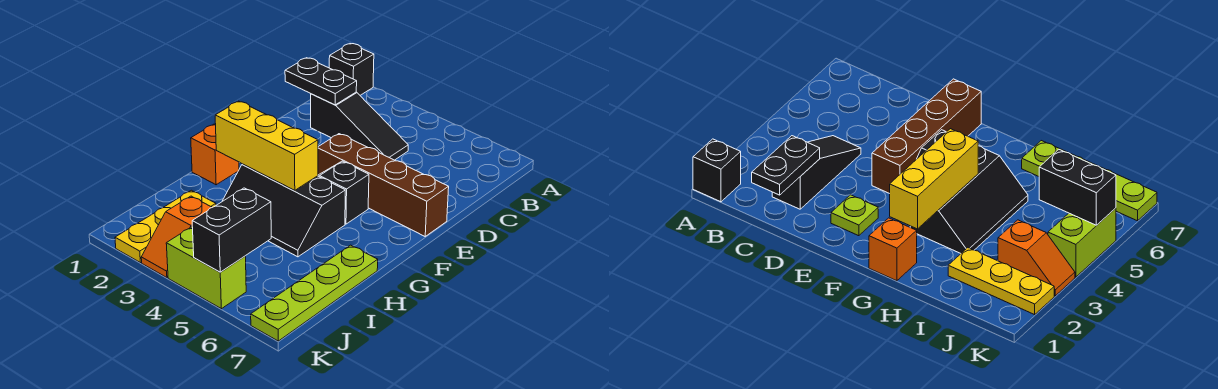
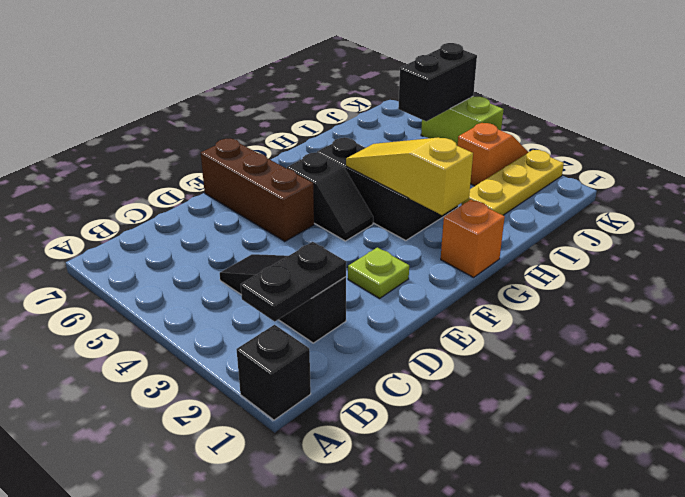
black 1x2 plate [285,58,357,105] -> black 1x2 plate turned to [241,242,346,321]
brown 1x4 brick [318,134,449,236] -> brown 1x3 brick [201,139,314,241]
yellow 1x3 brick [215,101,318,190] -> yellow 1x3 slope [346,137,473,215]
lime 1x4 plate [251,245,378,341] -> none

